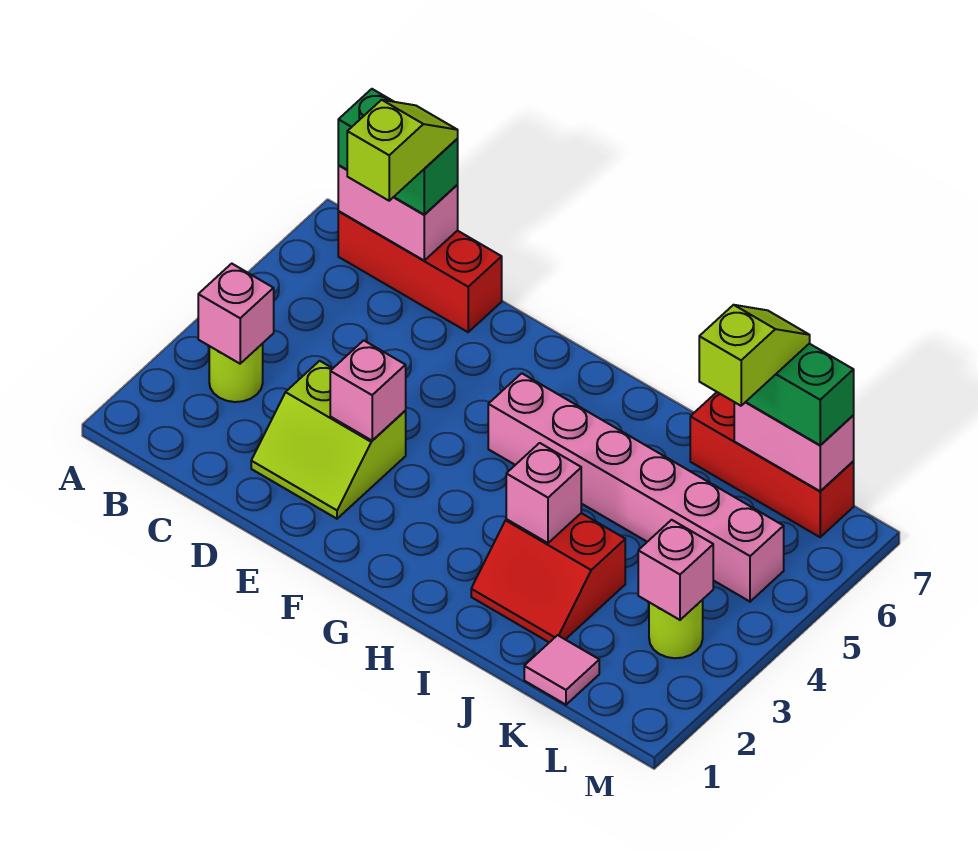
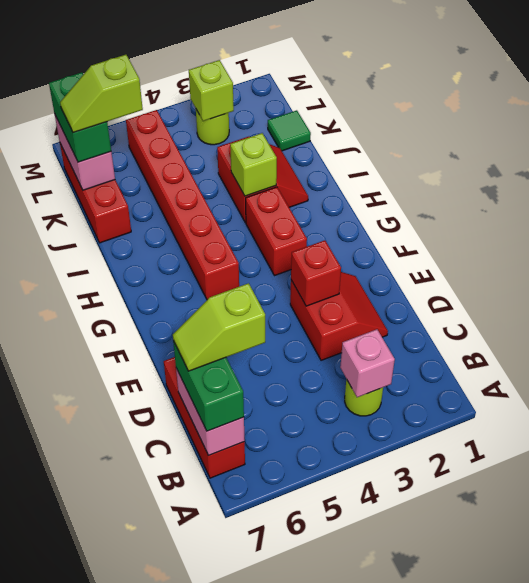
lime 2x2 slope [251,361,406,519] -> red 2x2 slope [290,272,388,360]
pink 1x1 brick [330,340,406,441] -> red 1x1 brick [291,240,341,306]
none -> red 1x2 brick [246,187,307,276]
pink 1x6 brick [488,373,784,602] -> red 1x6 brick [126,110,239,300]
pink 1x1 brick [506,443,581,543] -> lime 1x1 brick [230,133,277,196]
pink 1x1 tile [524,635,599,705] -> green 1x1 tile [268,110,311,151]
pink 1x1 brick [638,520,713,620] -> lime 1x1 brick [189,60,234,121]

